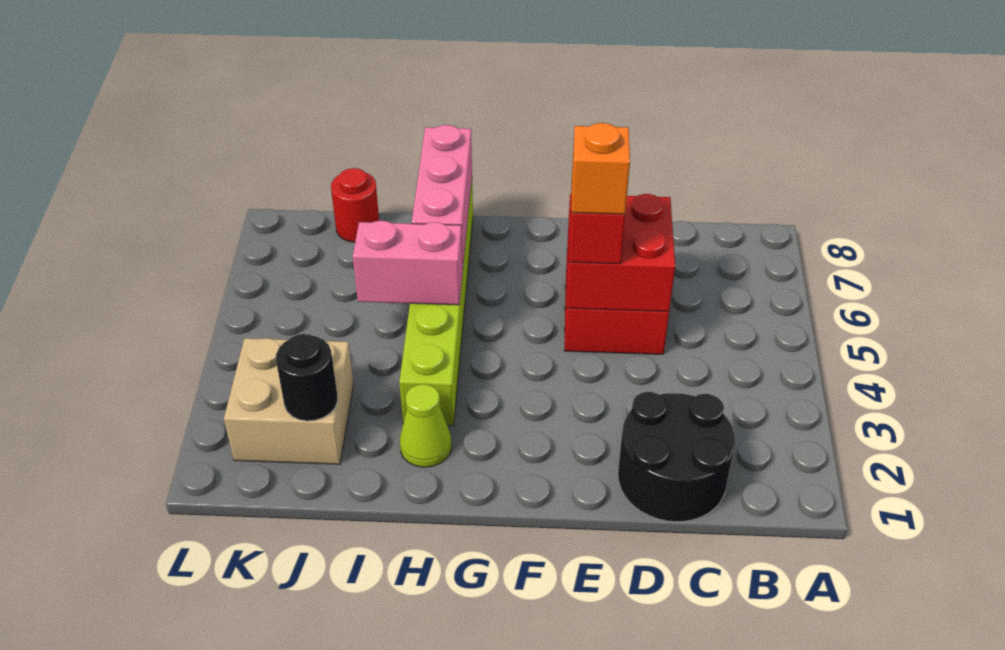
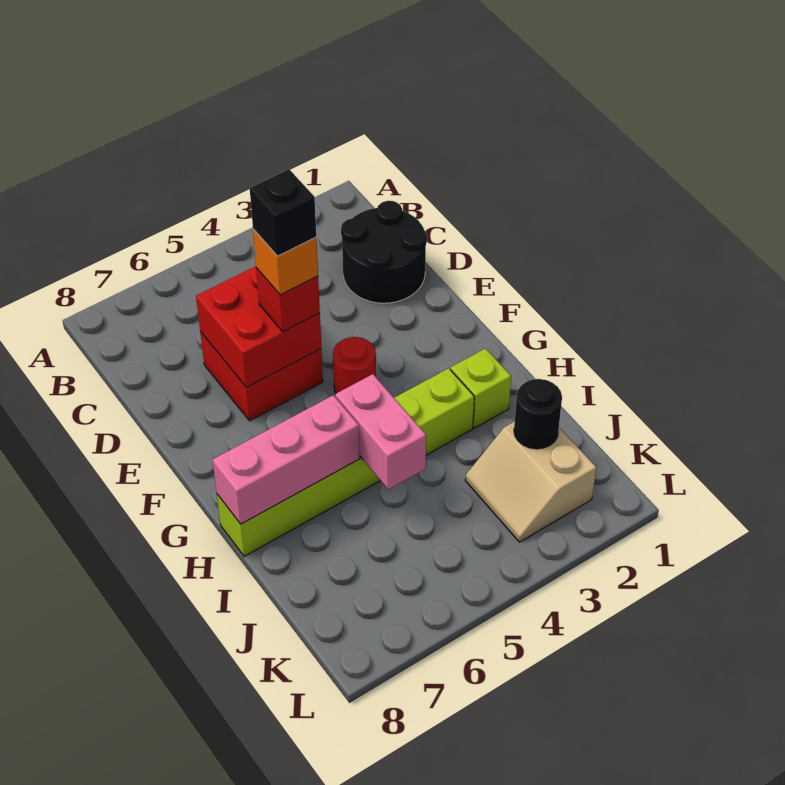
none -> black 1x1 brick [250,169,316,256]
lime 1x1 cone [400,384,452,467] -> lime 1x1 brick [451,349,511,428]
tan 2x2 brick [224,338,354,464] -> tan 2x2 slope [465,421,596,542]
red 1x1 round brick [331,168,379,242] -> red 1x1 round brick moved to [333,337,376,393]

